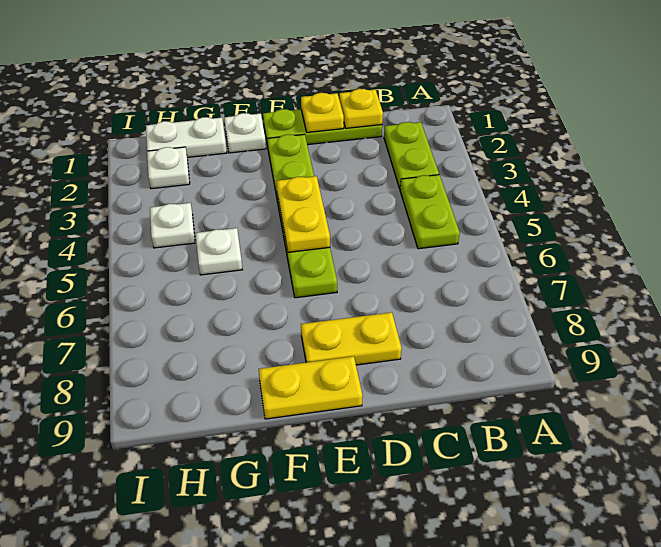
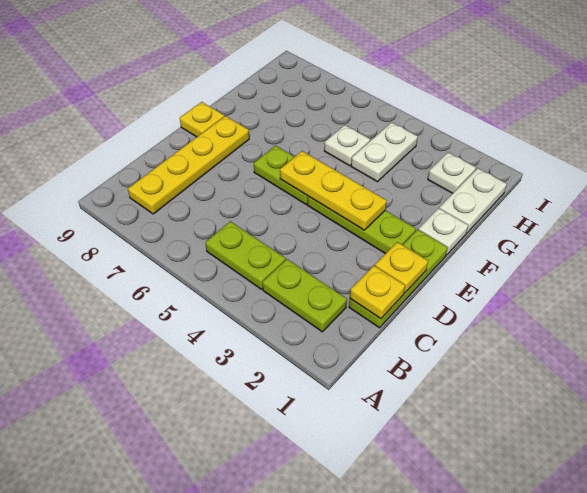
yellow 1x2 plate [301,312,402,365] -> yellow 1x4 plate [128,116,249,214]
yellow 1x2 plate [277,176,330,252] -> yellow 1x3 plate [280,151,387,230]
yellow 1x2 plate [259,356,363,419] -> yellow 1x1 plate [180,102,224,137]
white 1x1 plate [150,203,195,248] -> white 1x2 plate [351,122,418,182]

